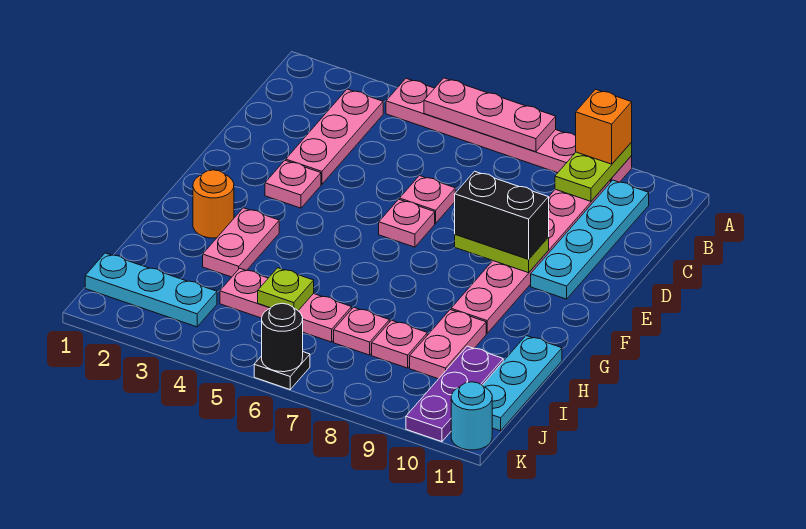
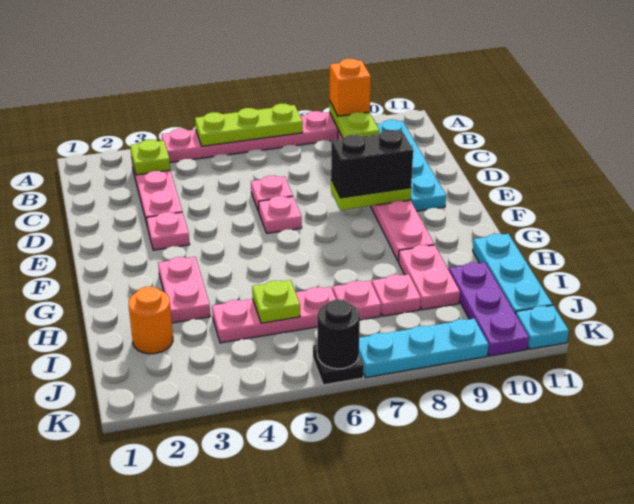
pink 1x3 plate [424,78,556,152] -> lime 1x3 plate [195,104,303,146]
none -> lime 1x1 plate [130,140,170,175]
orange 1x1 round brick [193,170,234,238] -> orange 1x1 round brick moved to [129,287,173,354]
cyan 1x3 plate [85,253,217,327] -> cyan 1x3 plate moved to [359,318,489,378]
cyan 1x1 round brick [451,382,492,450] -> cyan 1x1 plate [516,305,569,349]

